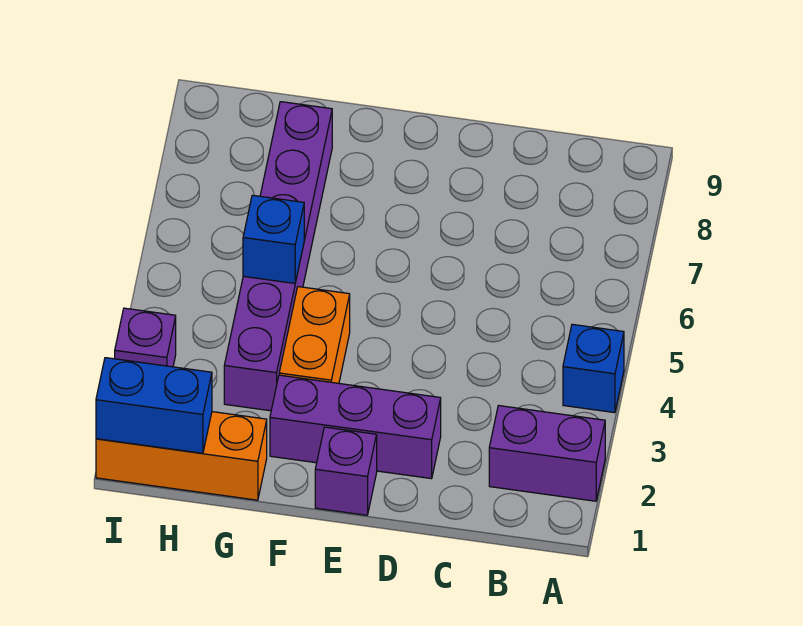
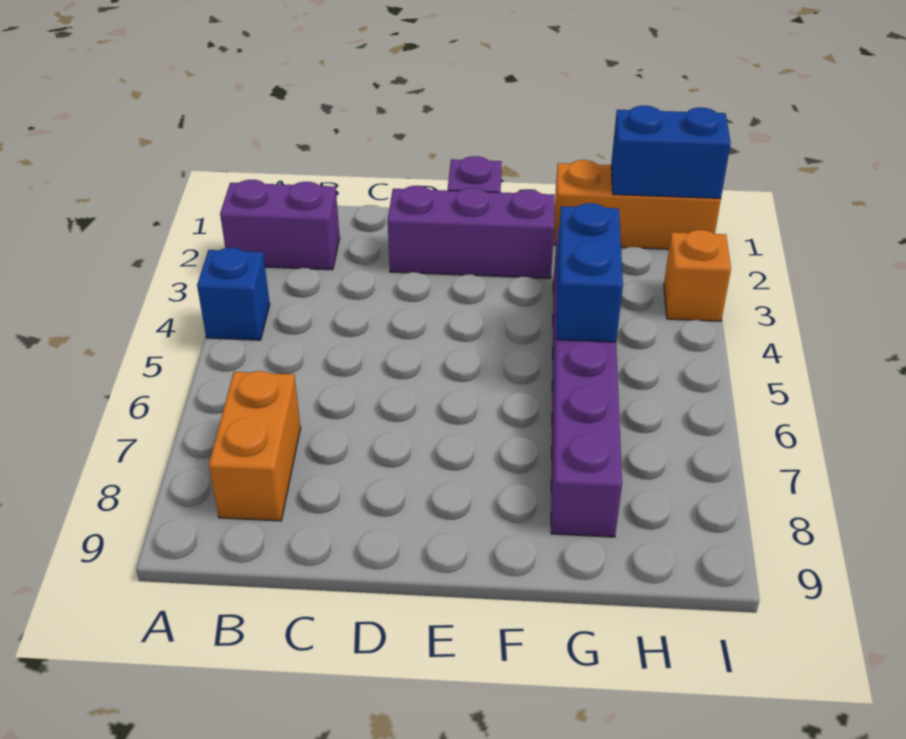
orange 1x2 brick [279,287,350,383] -> orange 1x2 brick moved to [209,371,301,521]
blue 1x1 brick [243,195,304,283] -> blue 1x2 brick [556,203,623,342]
purple 1x1 brick [115,308,176,367] -> orange 1x1 brick [664,230,731,321]

